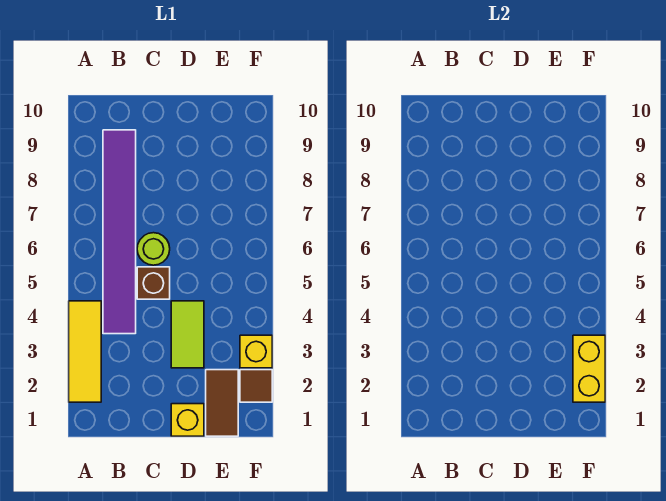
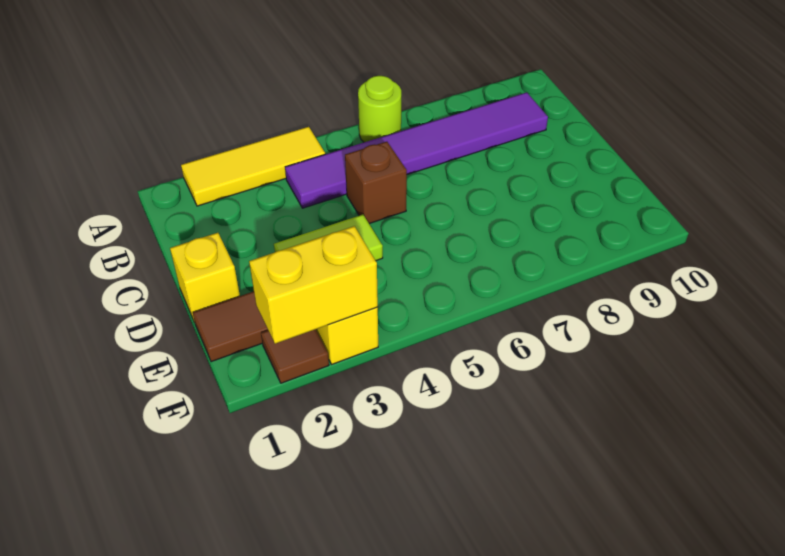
lime 1x1 round brick [137,233,170,265] -> lime 1x1 round brick moved to [358,76,401,142]

